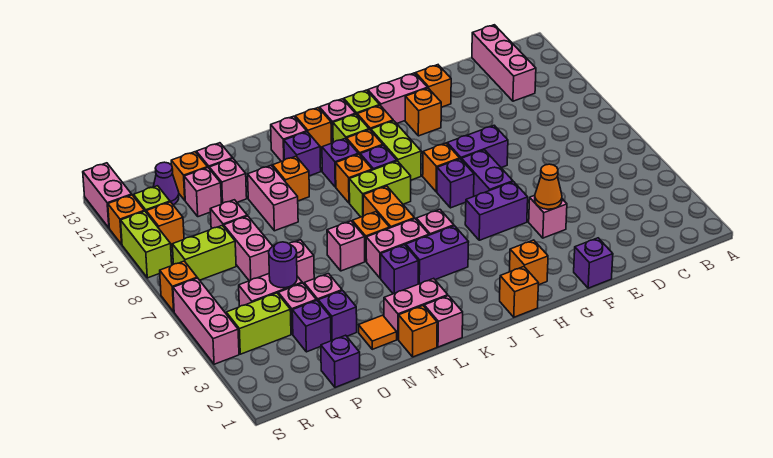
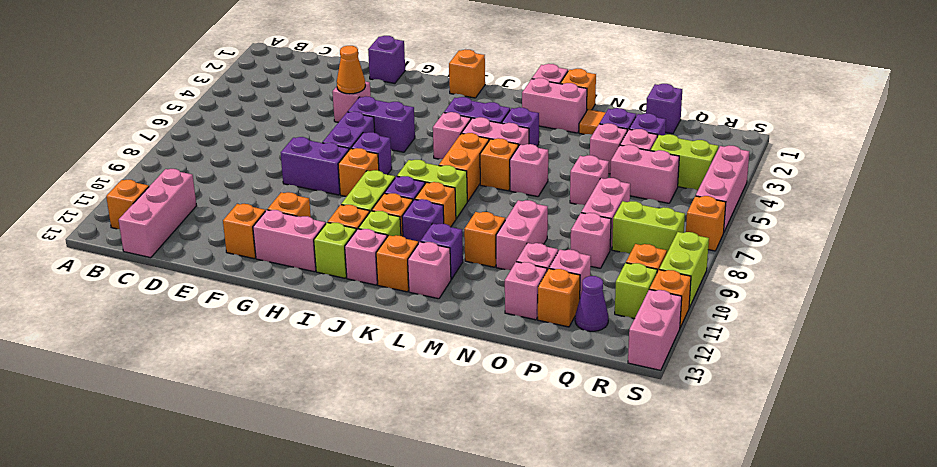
orange 1x1 brick [509,240,548,285] -> orange 1x1 brick moved to [106,180,149,229]
purple 1x1 round brick [269,242,297,288] -> none

